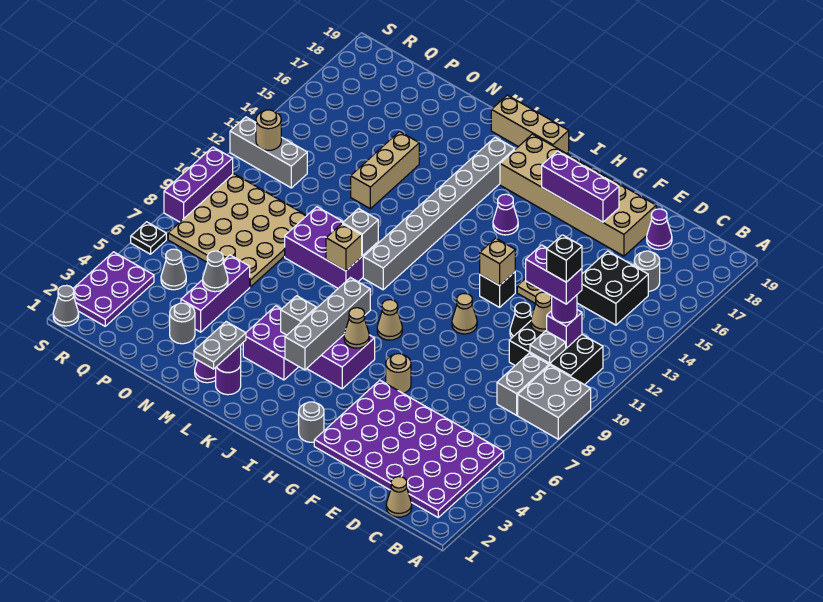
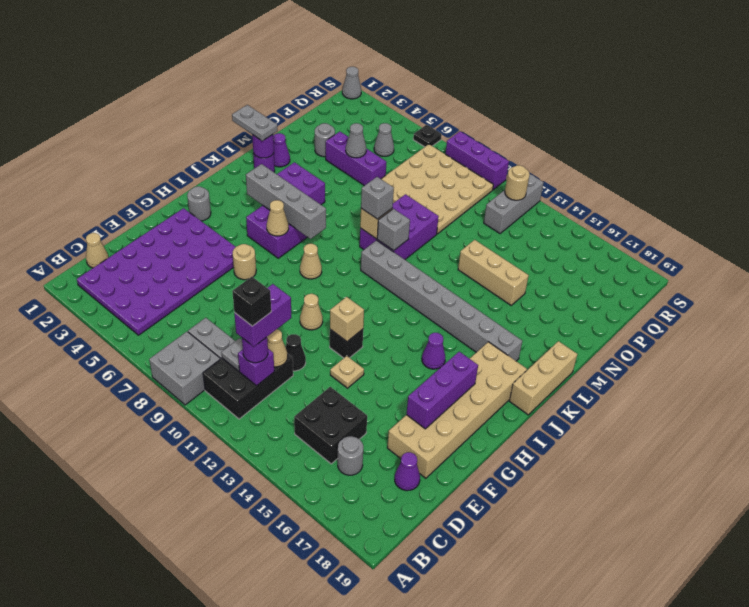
grey 1x1 brick [281,296,316,335] -> grey 1x1 brick moved to [361,177,394,219]
purple 2x3 plate [73,252,154,326] -> none

